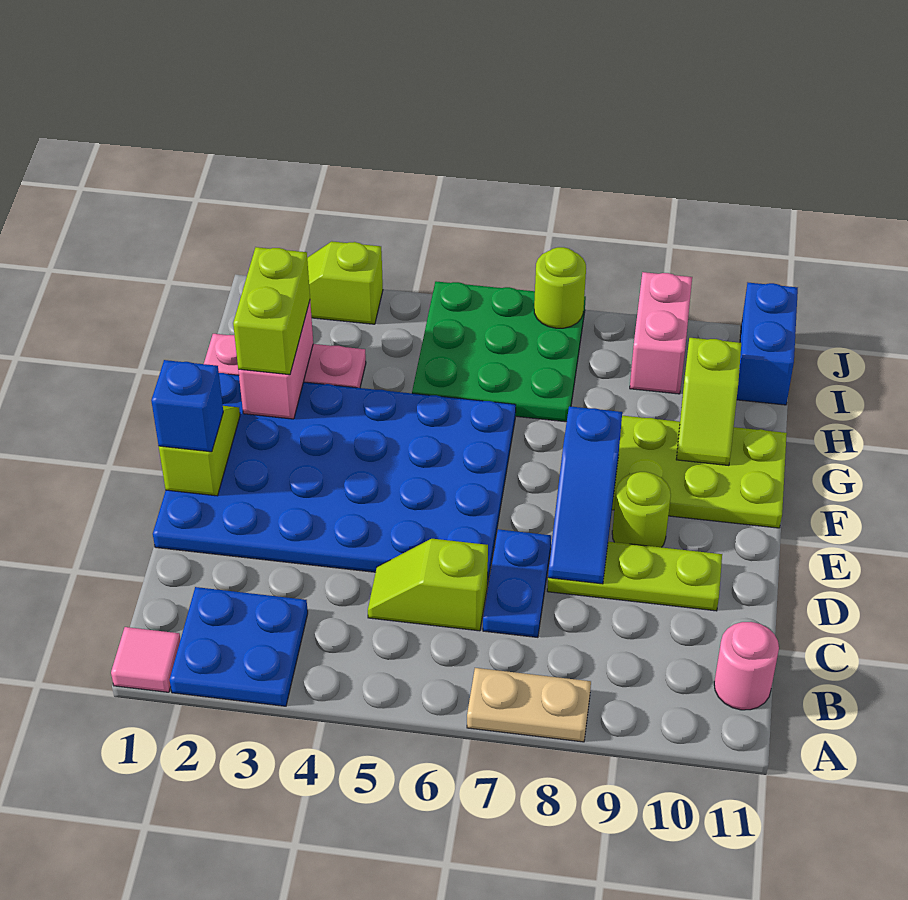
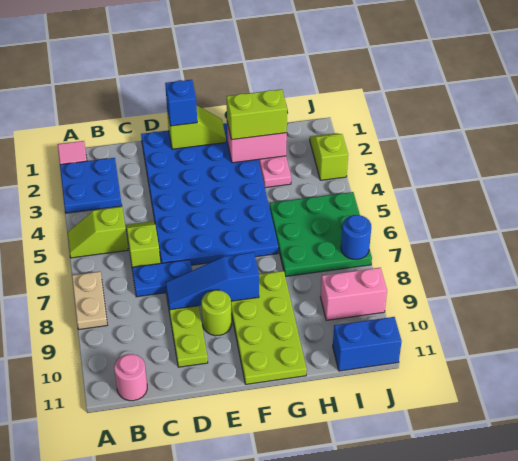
lime 1x2 slope [676,338,741,465] -> lime 1x2 slope moved to [68,207,128,258]
lime 1x1 round brick [534,247,586,328] -> blue 1x1 round brick [341,215,371,259]

